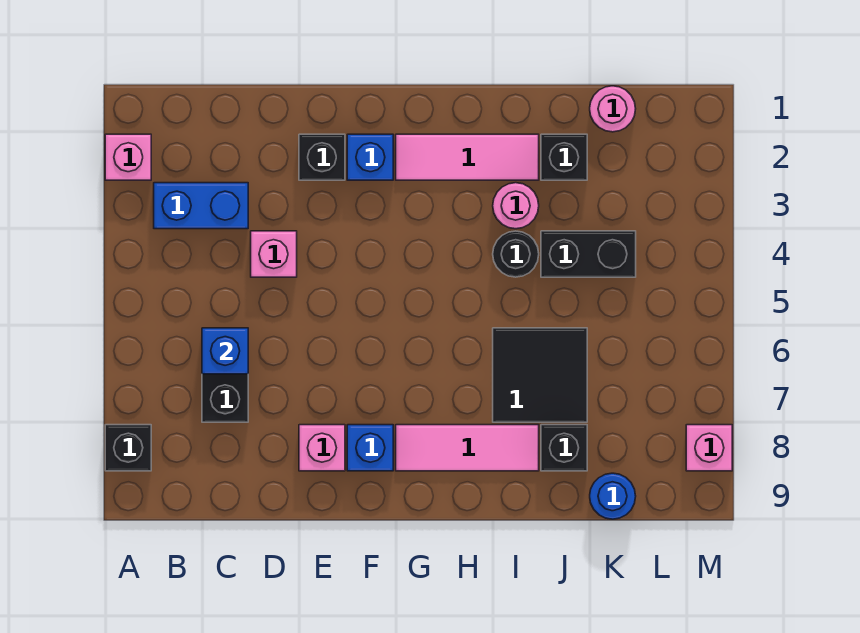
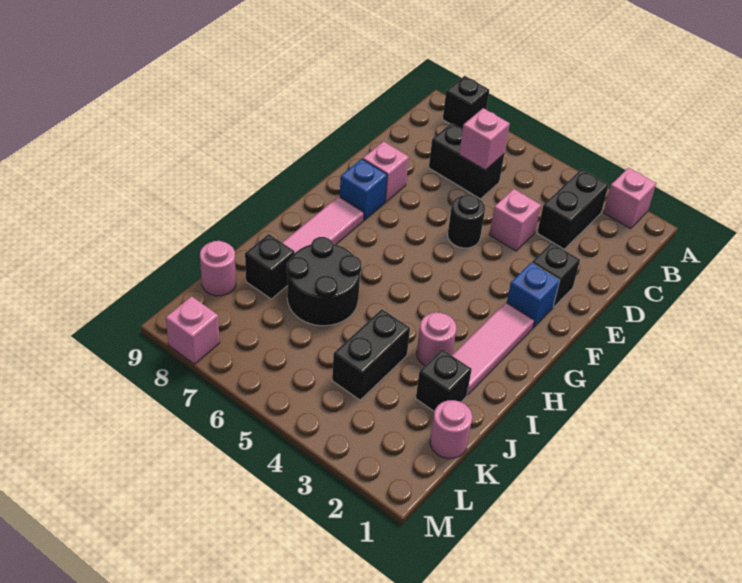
blue 1x2 brick [154,183,248,229] -> black 1x2 brick [537,169,608,249]
blue 1x1 brick [202,328,248,374] -> pink 1x1 brick [459,108,510,170]
black 1x1 round brick [493,231,539,277] -> black 1x1 round brick moved to [448,195,485,248]
black 2x2 tile [493,328,587,422] -> black 2x2 round brick [287,237,361,326]
blue 1x1 round brick [590,473,636,519] -> pink 1x1 round brick [200,241,236,296]

